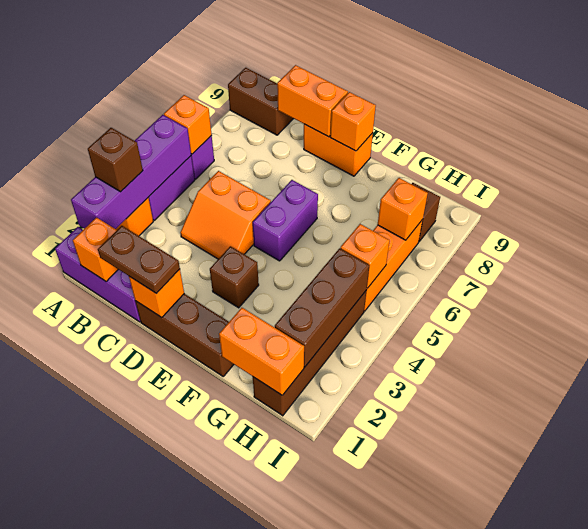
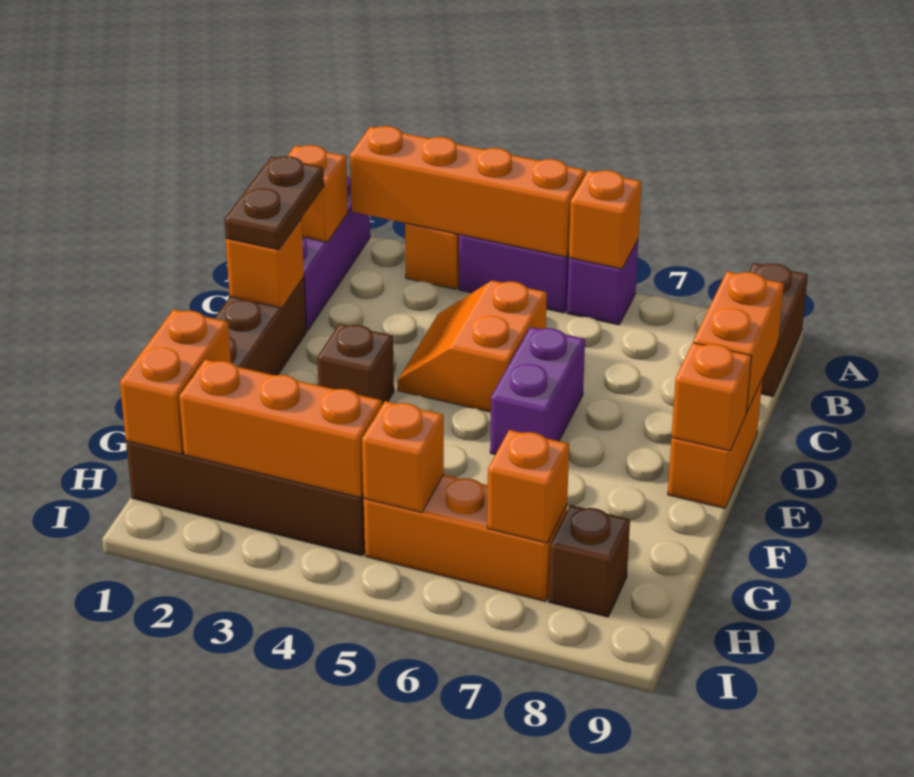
purple 1x4 brick [71,115,191,229] -> orange 1x4 brick [350,126,585,257]
brown 1x1 brick [88,128,143,192] -> none
purple 1x2 brick [253,180,318,261] -> purple 1x2 brick turned to [490,327,585,455]
brown 1x3 brick [275,248,369,367] -> orange 1x3 brick [179,359,382,498]

